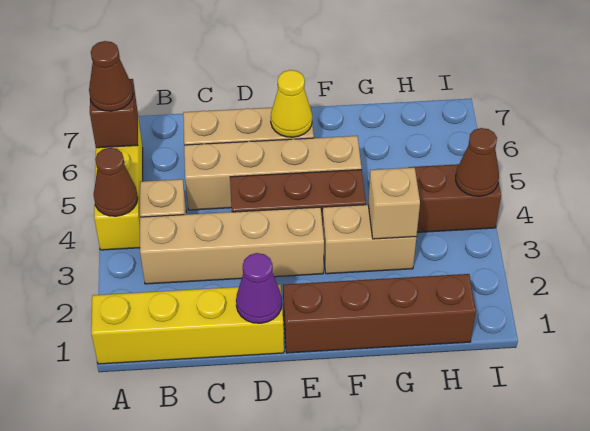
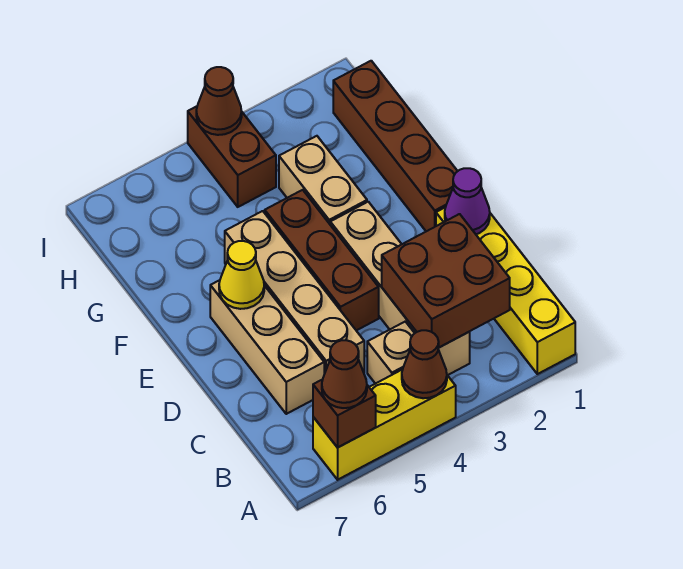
none -> brown 2x2 brick [382,214,510,347]
tan 1x1 brick [368,167,420,239] -> none

